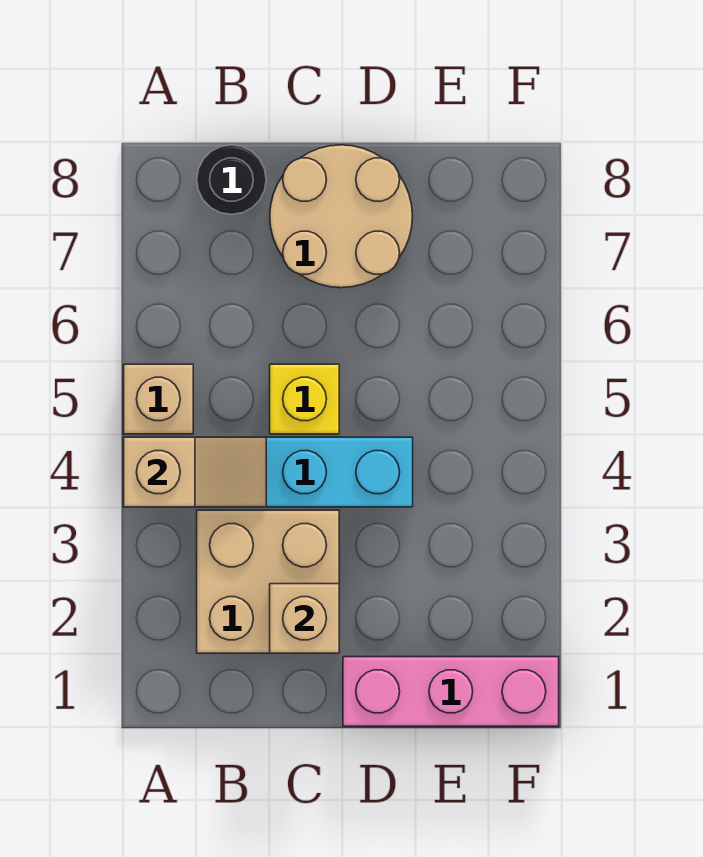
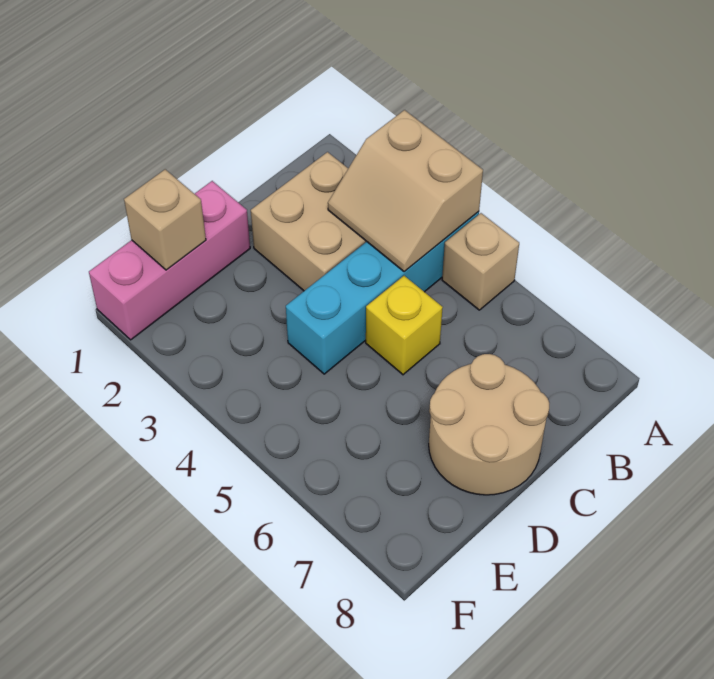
tan 1x2 slope [124,437,266,507] -> tan 2x2 slope [328,110,483,272]
black 1x1 round brick [197,145,266,214] -> none
tan 1x1 brick [270,584,339,653] -> tan 1x1 brick moved to [124,169,206,270]

